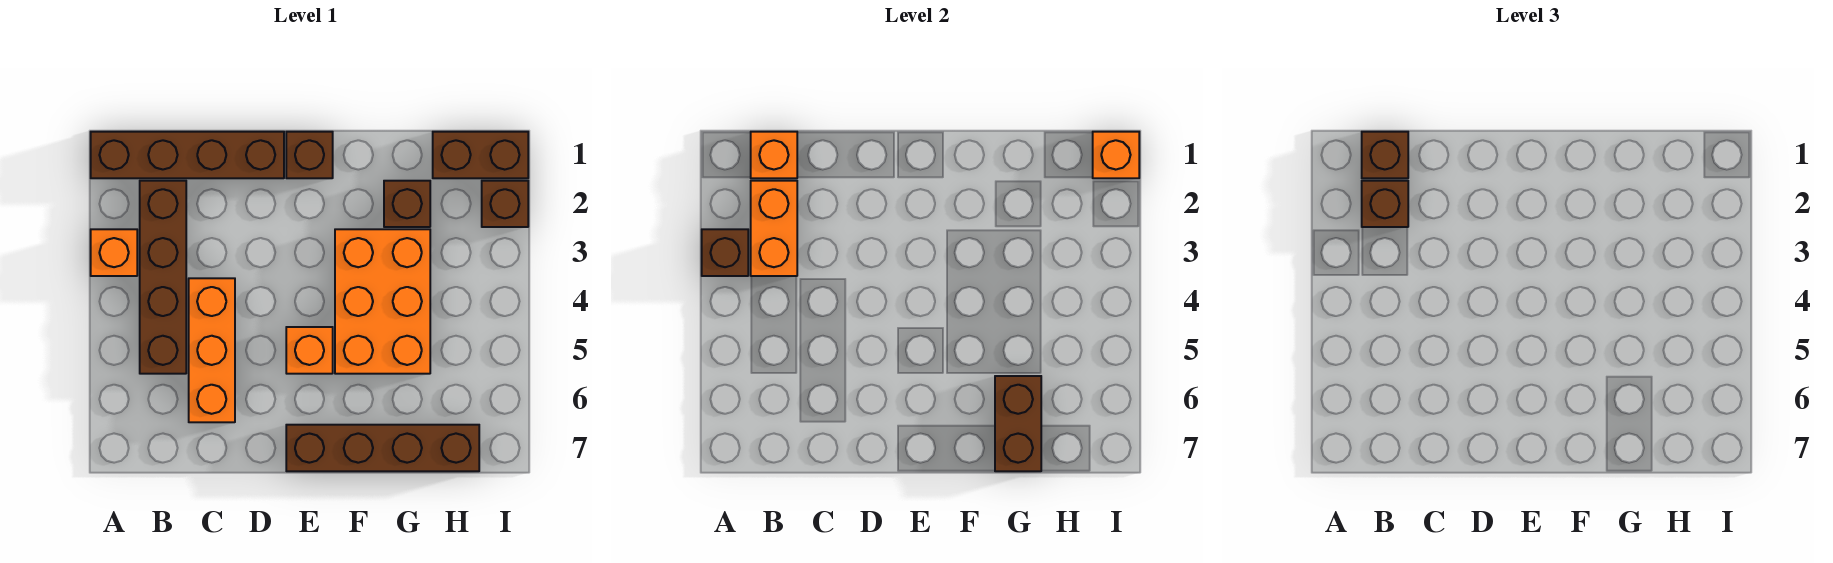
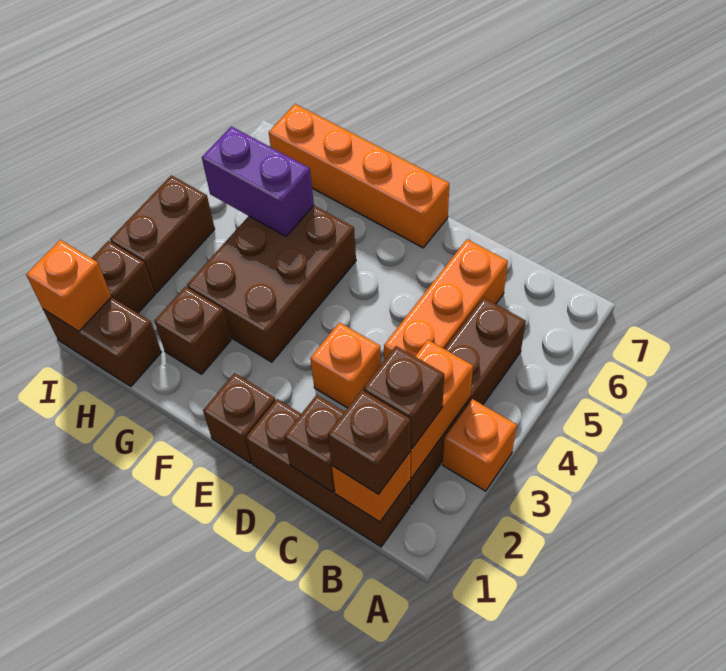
brown 1x4 brick [91,132,284,178] -> brown 1x3 brick [246,399,410,547]
brown 1x1 brick [702,229,748,276] -> brown 1x1 brick moved to [284,395,344,492]
orange 1x1 brick [286,327,333,374] -> orange 1x1 brick moved to [310,322,381,408]
brown 1x4 brick [286,425,479,471] -> orange 1x4 brick [269,104,449,248]
orange 2x3 brick [335,229,430,374] -> brown 2x3 brick [187,205,356,362]
none -> purple 1x2 brick [202,126,314,236]
brown 1x2 brick [995,376,1041,471] -> brown 1x2 brick moved to [110,175,215,293]

